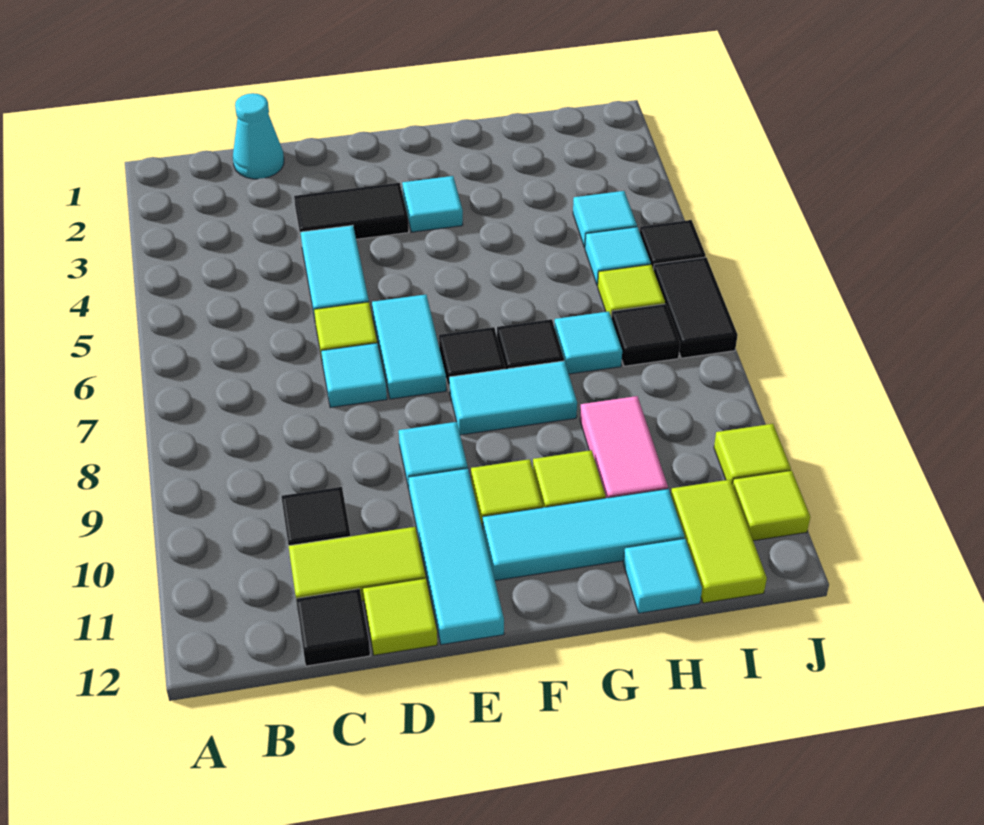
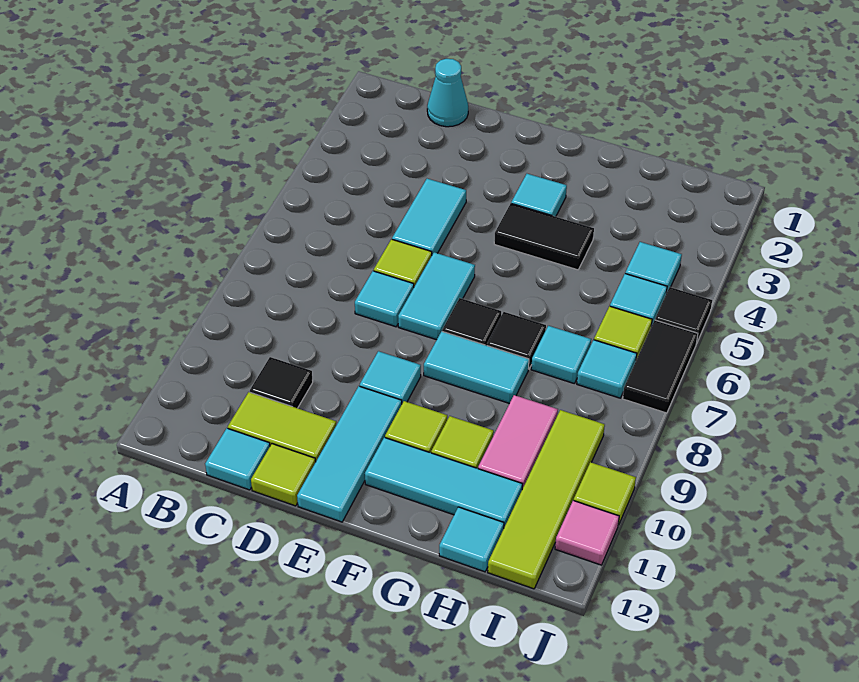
black 1x1 tile [296,589,370,666] -> cyan 1x1 tile [205,428,270,490]
black 1x2 tile [294,183,409,239] -> black 1x2 tile moved to [494,204,594,270]
black 1x1 tile [611,304,680,366] -> cyan 1x1 tile [577,340,637,398]
lime 1x2 tile [671,480,767,603] -> lime 1x4 tile [488,410,605,589]
lime 1x1 tile [733,470,810,541] -> pink 1x1 tile [555,500,619,565]

